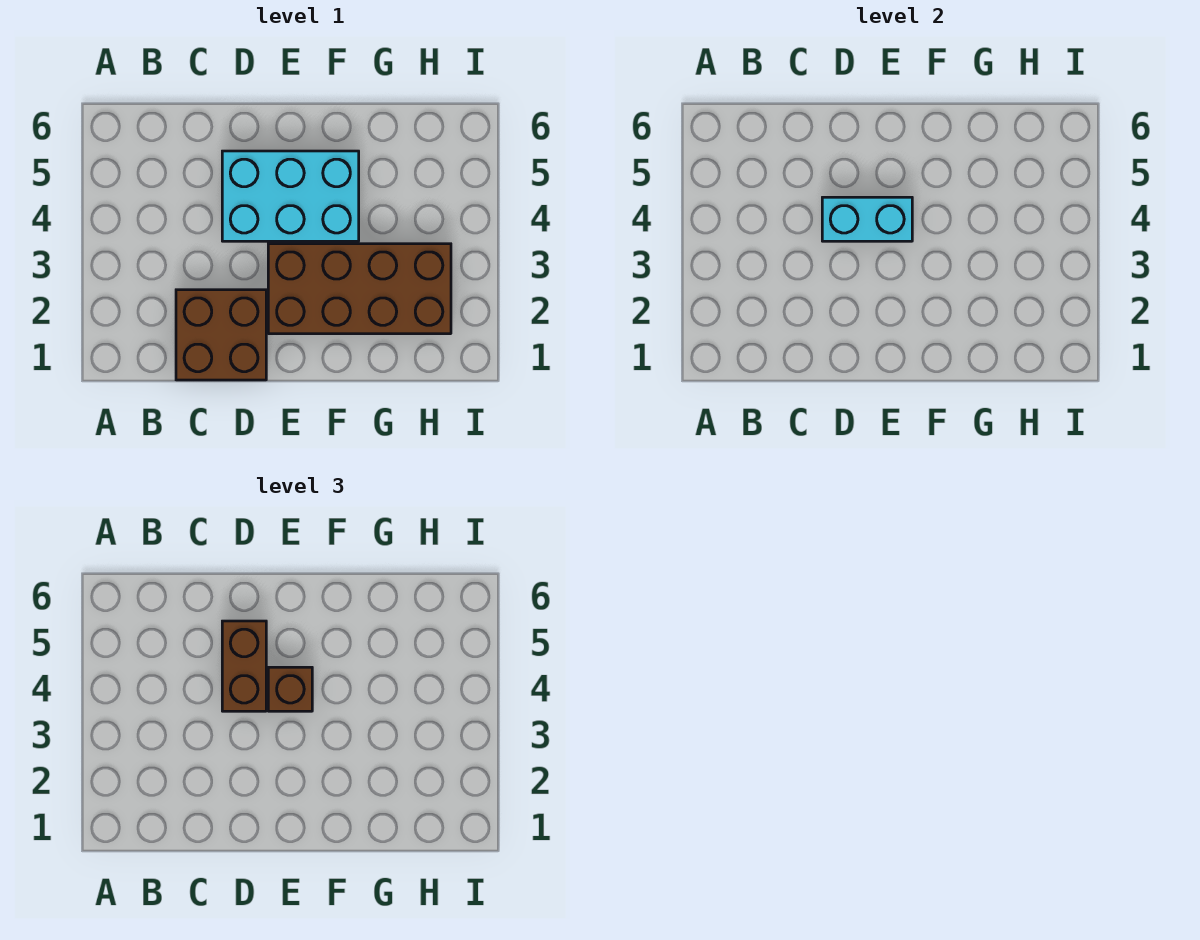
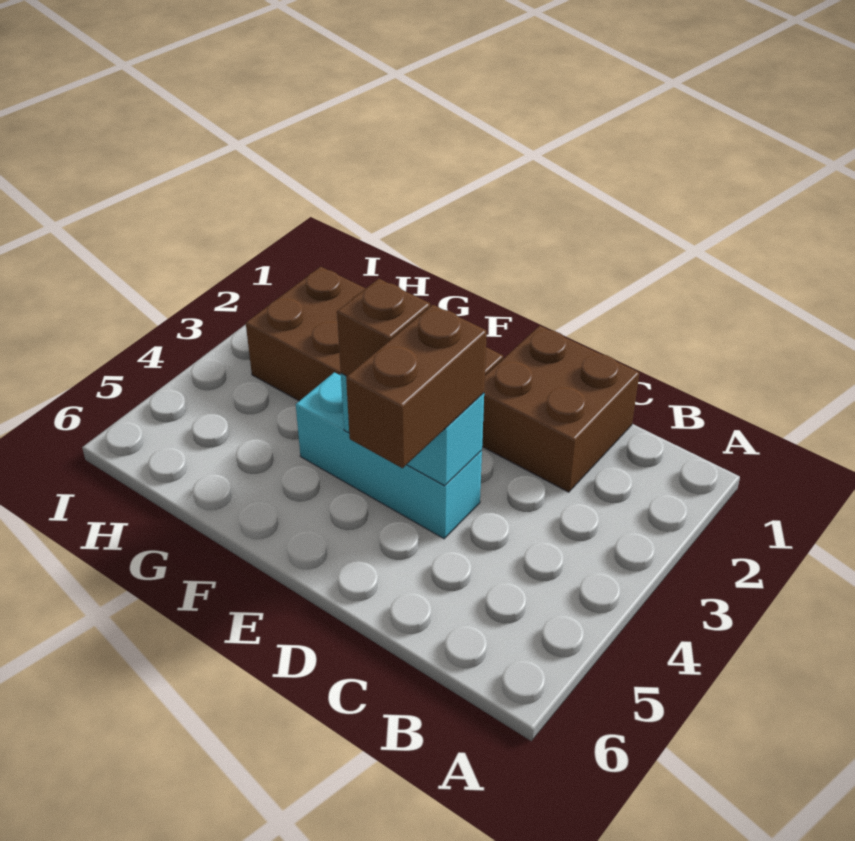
cyan 2x3 brick [222,151,359,241] -> cyan 1x3 brick [296,372,482,539]

